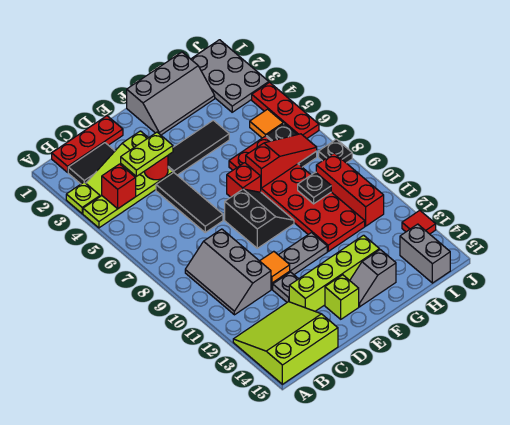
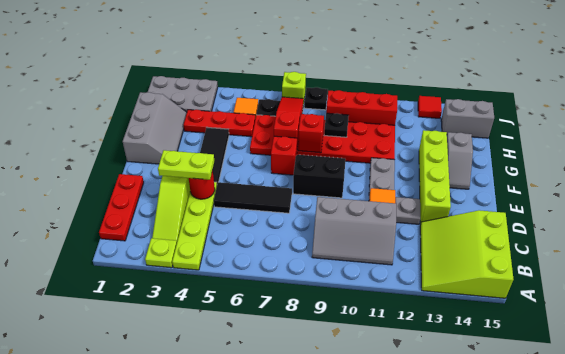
black 1x2 tile [68,143,115,184] -> none
red 1x1 brick [102,164,136,208] -> red 1x1 brick moved to [298,114,324,153]
lime 1x2 plate [121,132,173,176] -> lime 1x2 plate turned to [158,150,214,180]
lime 1x1 brick [325,275,359,319] -> lime 1x1 brick moved to [282,72,306,107]
red 1x3 plate [252,82,319,139] -> red 1x3 plate moved to [183,110,255,137]

